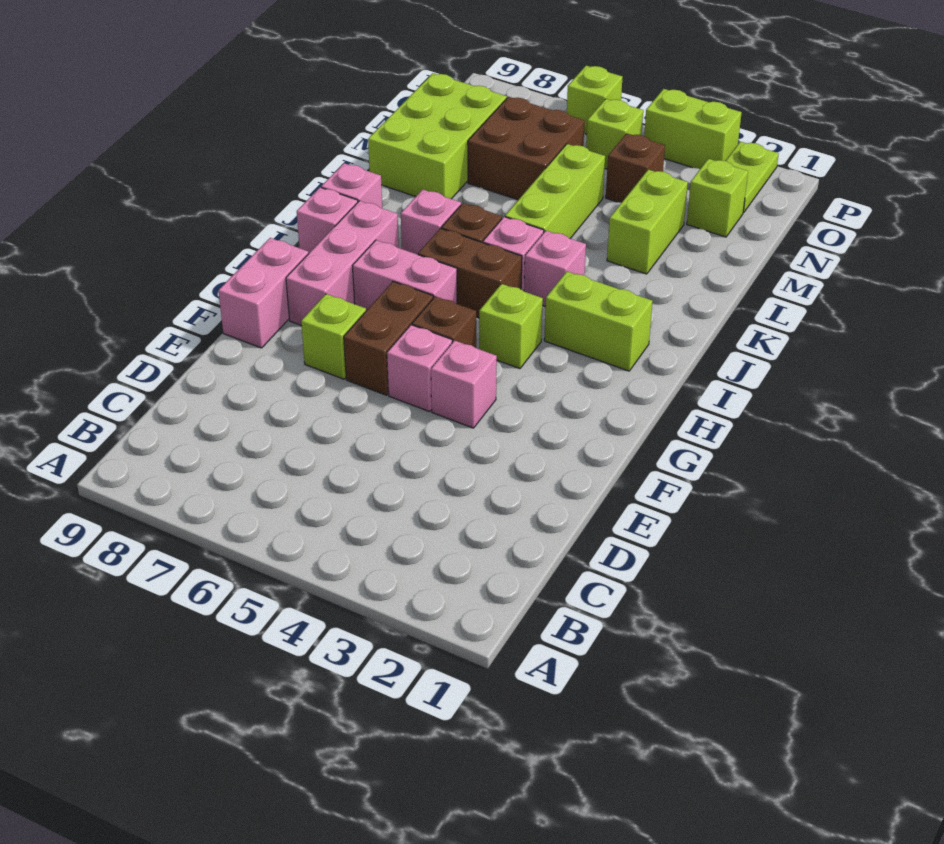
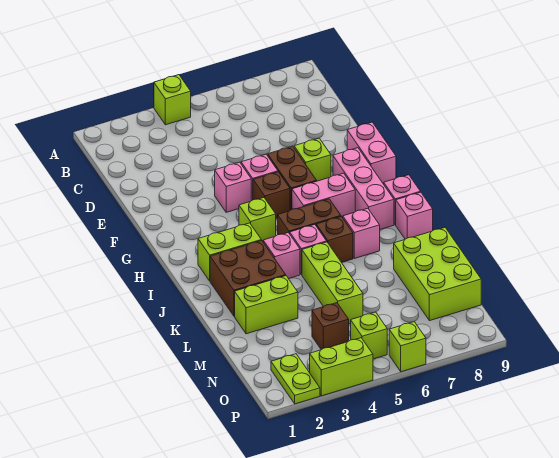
lime 1x2 brick [607,170,688,274] -> lime 1x2 brick turned to [235,276,298,334]
brown 2x2 brick [468,97,585,200] -> brown 2x2 brick moved to [210,240,286,316]
lime 1x1 brick [687,159,748,237] -> lime 1x1 brick moved to [154,75,191,125]

